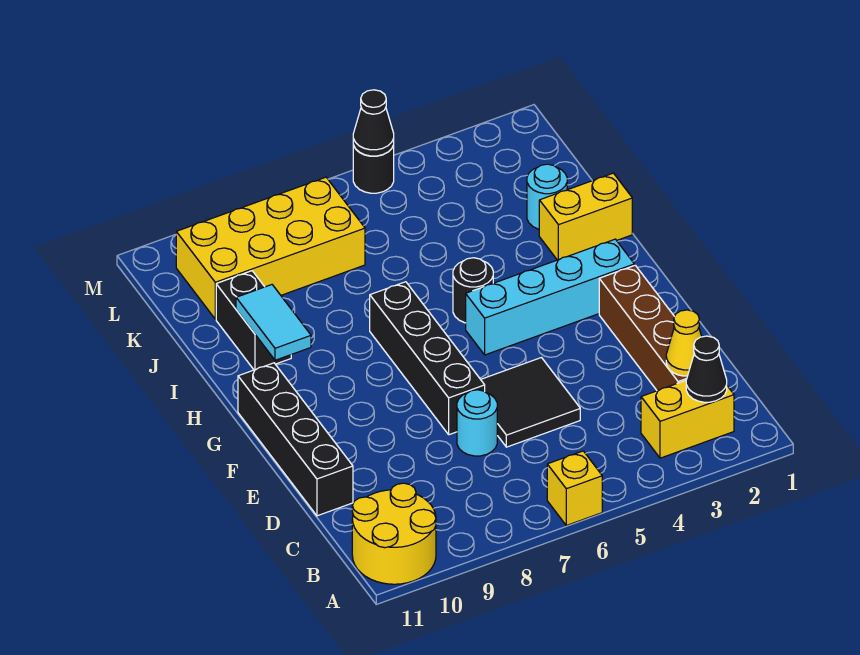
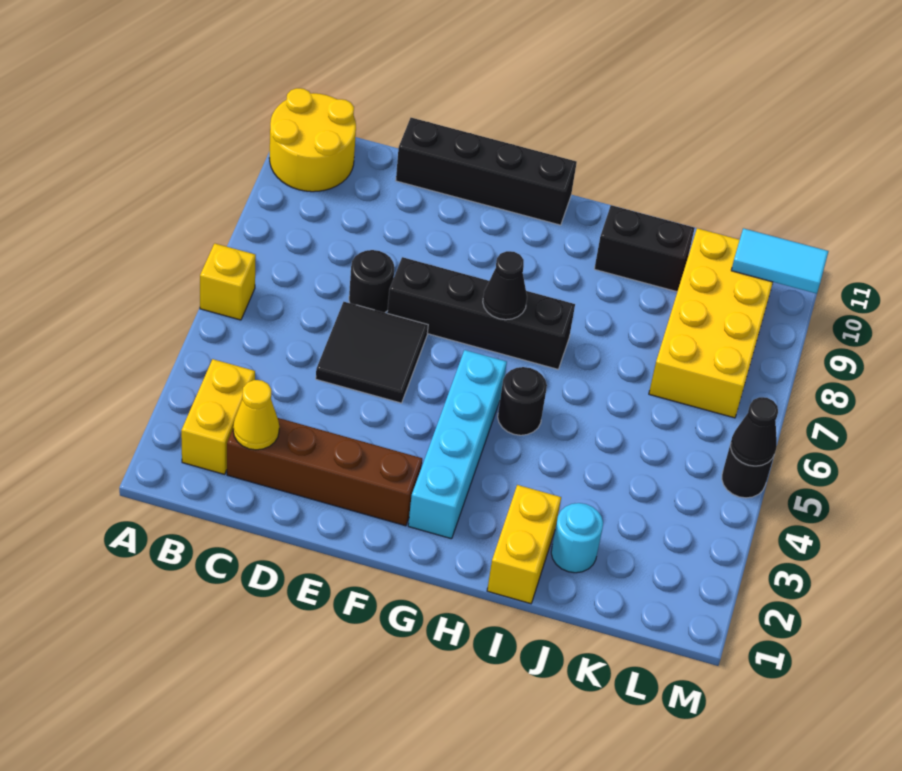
black 1x1 cone [686,336,727,402] -> black 1x1 cone moved to [483,251,527,320]
cyan 1x1 round brick [457,390,497,456] -> black 1x1 round brick [349,250,395,313]
cyan 1x2 tile [236,285,311,360] -> cyan 1x2 tile moved to [731,228,829,294]

